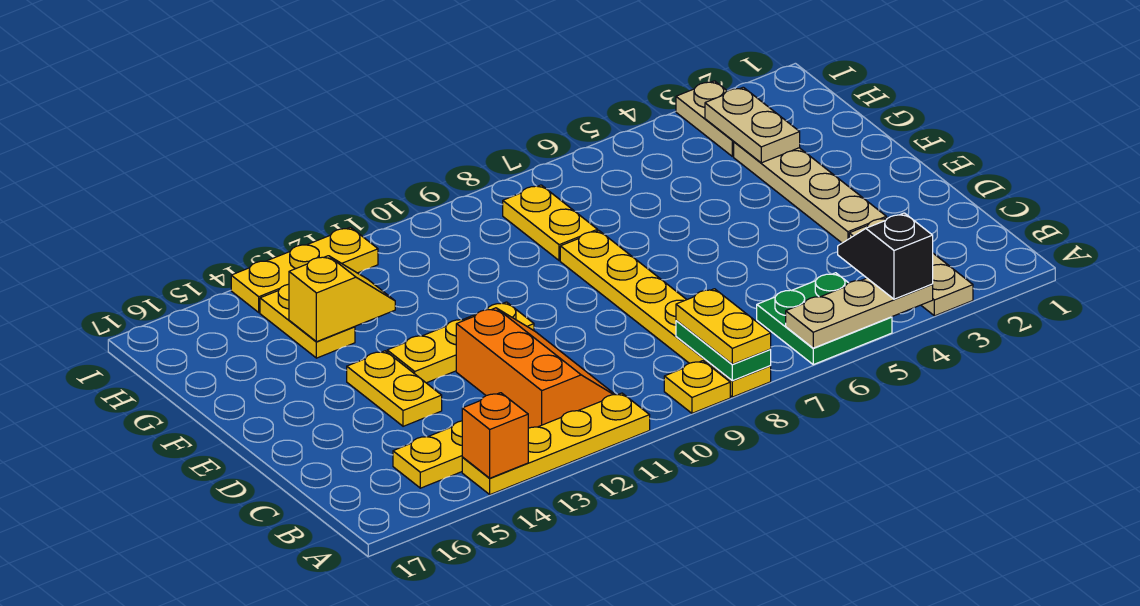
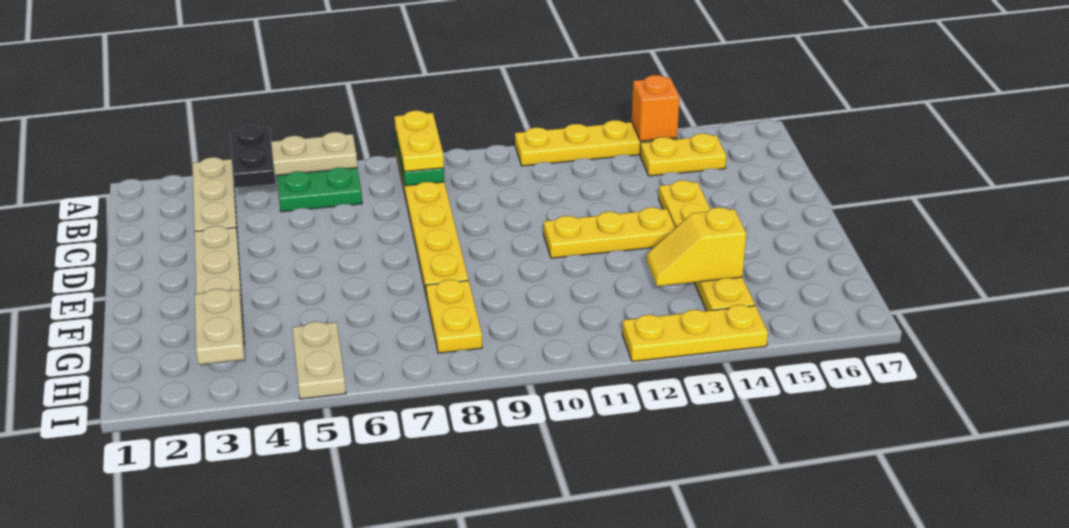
black 1x2 slope [838,213,933,299] -> black 1x2 plate [230,125,275,188]
yellow 1x1 plate [664,361,730,413] -> none
orange 2x3 slope [456,308,615,428] -> none
tan 1x2 plate [676,81,734,156] -> tan 1x2 plate moved to [292,322,346,399]

